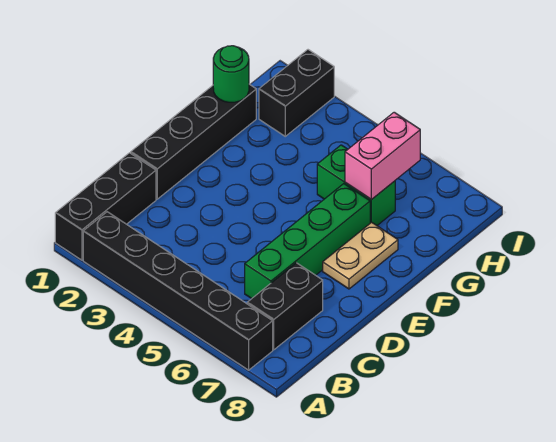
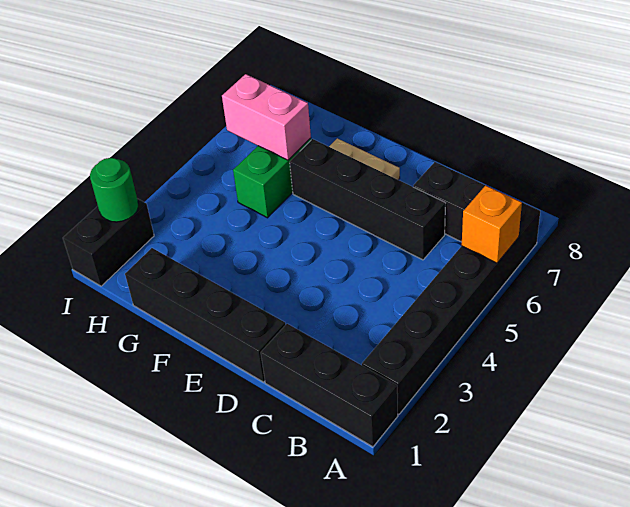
none -> orange 1x1 brick [462,185,522,263]
green 1x4 brick [245,184,370,299] -> black 1x4 brick [290,139,445,260]
green 1x1 round brick [213,46,249,102] -> green 1x1 round brick moved to [90,158,138,222]
black 1x2 brick [259,50,334,136] -> black 1x2 brick turned to [63,199,154,286]

